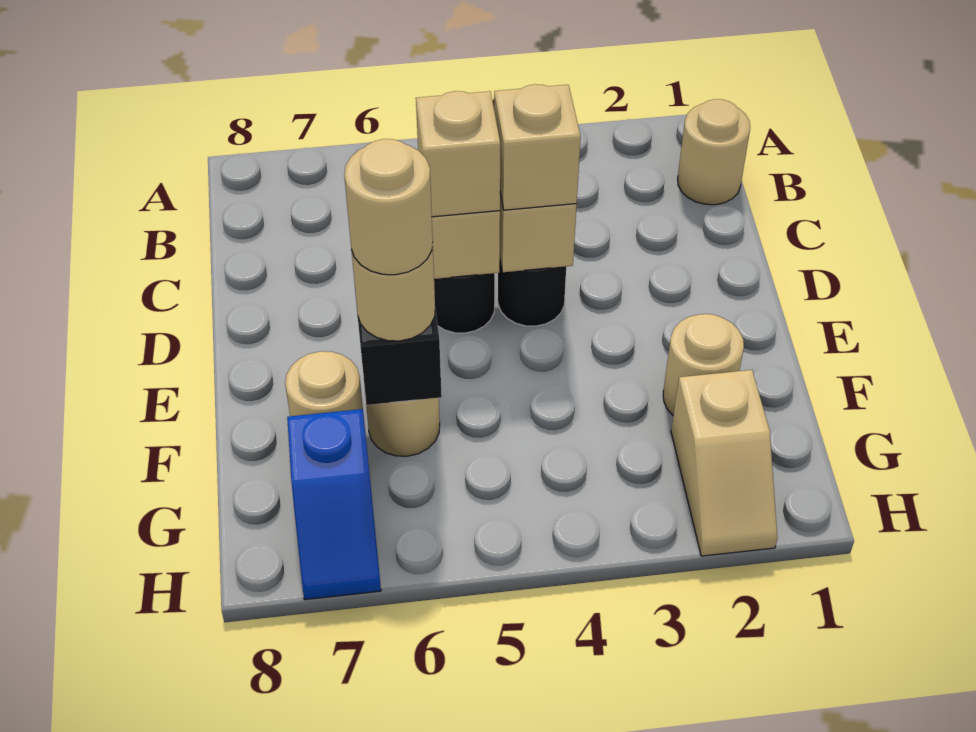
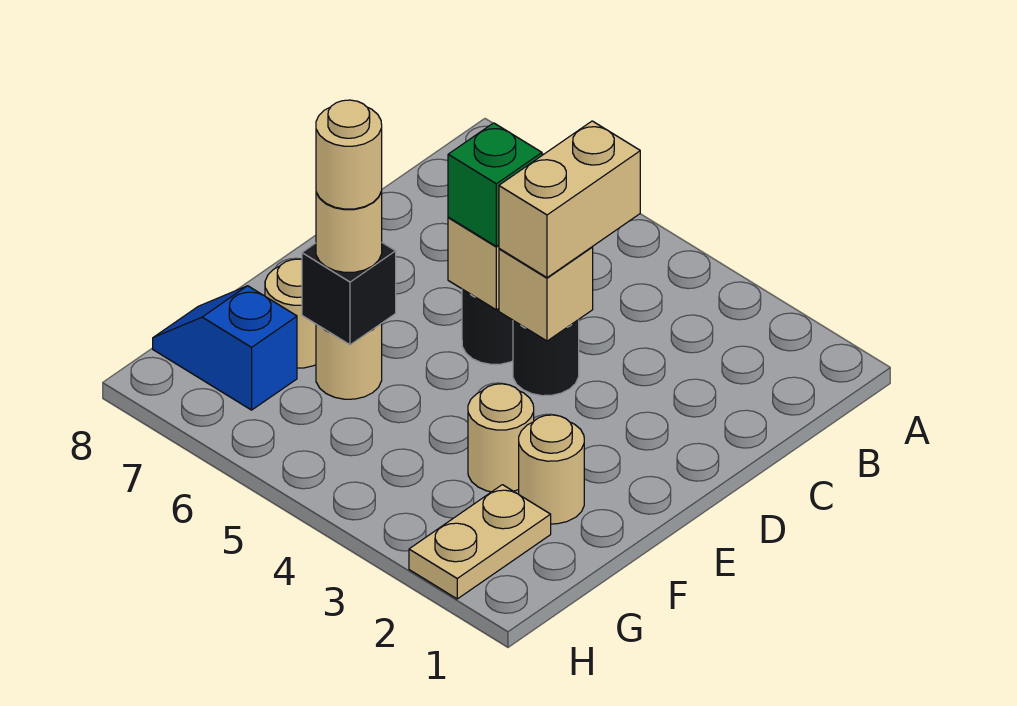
tan 1x1 round brick [678,99,750,205] -> tan 1x1 round brick moved to [468,384,534,492]
tan 1x1 brick [494,84,581,210] -> tan 1x2 brick [499,121,640,278]
tan 1x1 brick [416,91,500,217] -> green 1x1 brick [448,123,542,246]
tan 1x2 slope [671,370,777,556] -> tan 1x2 plate [409,485,551,599]
blue 1x2 slope [287,409,381,599] -> blue 1x2 slope turned to [153,286,297,410]

